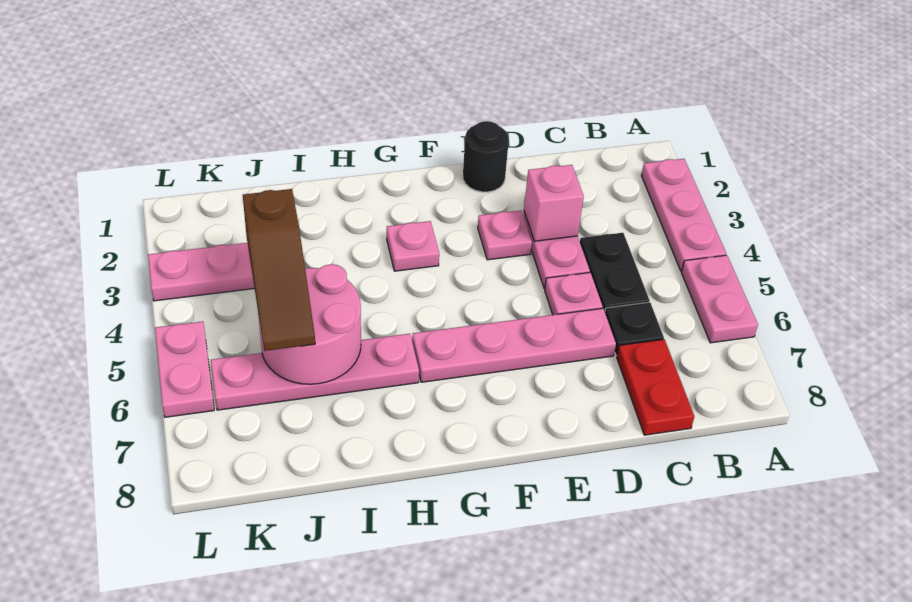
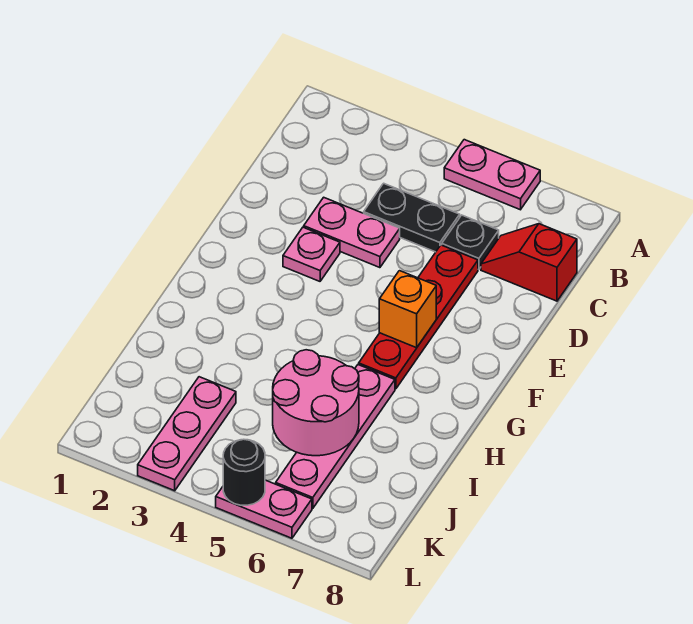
pink 1x3 plate [641,159,726,271] -> none
red 1x2 plate [617,339,694,435] -> red 1x2 slope [481,224,577,301]
pink 1x1 brick [524,165,584,241] -> none
pink 1x1 plate [545,273,603,315] -> none
pink 1x4 plate [412,308,616,382] -> red 1x4 plate [359,245,478,389]
black 1x1 round brick [463,121,509,192] -> black 1x1 round brick moved to [223,439,265,505]
none -> orange 1x1 brick [379,271,436,348]
pink 1x1 plate [387,221,439,271] -> none
brown 1x3 slope [243,189,315,351] -> none

